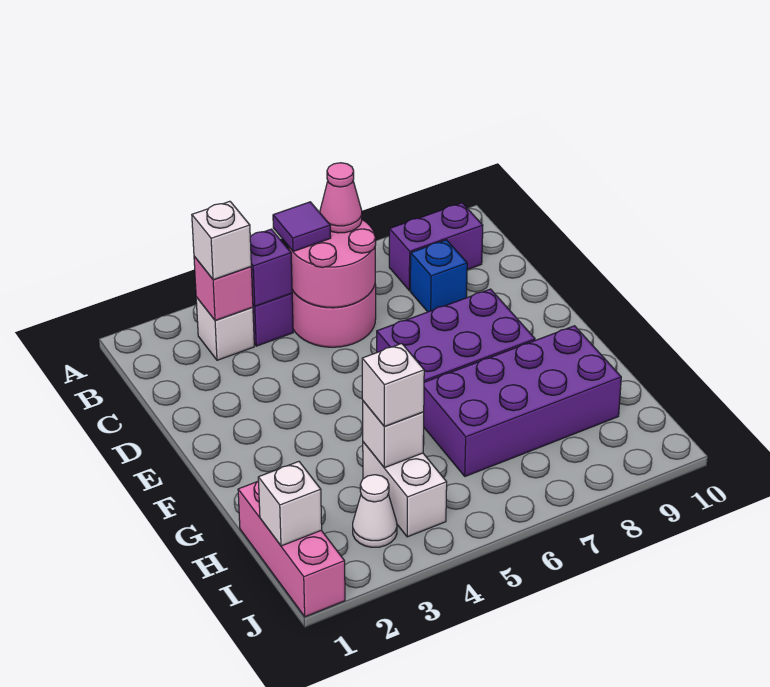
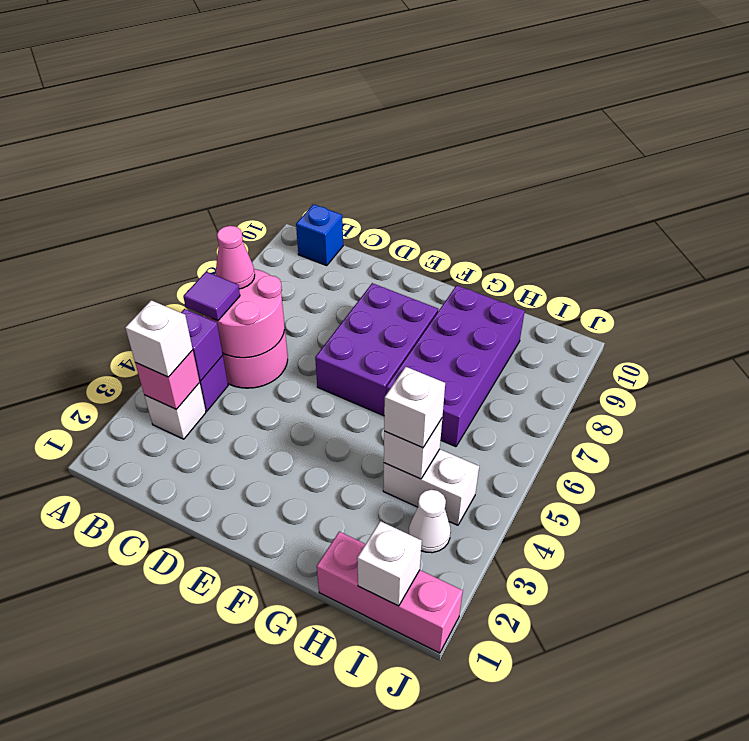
purple 1x2 brick [389,203,483,291] -> none
blue 1x1 brick [410,240,467,312] -> blue 1x1 brick moved to [296,204,343,266]

